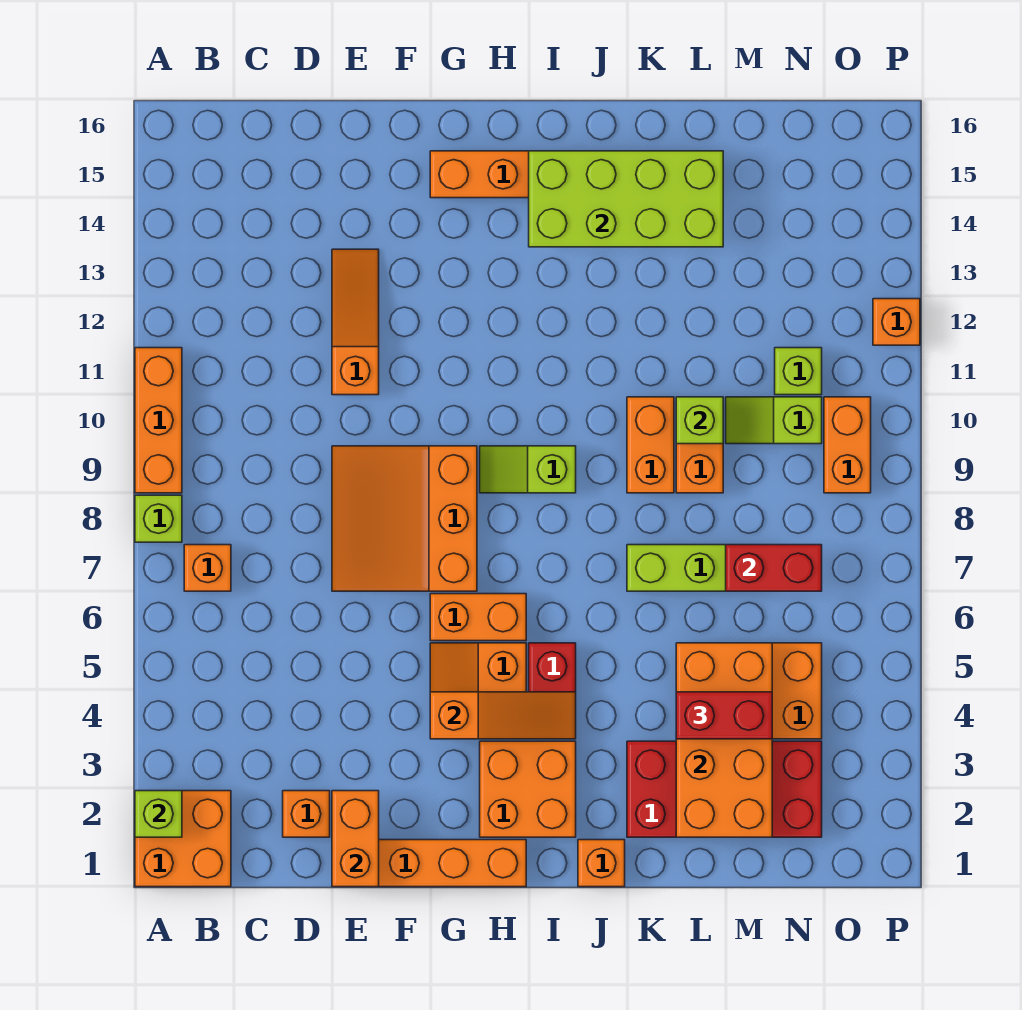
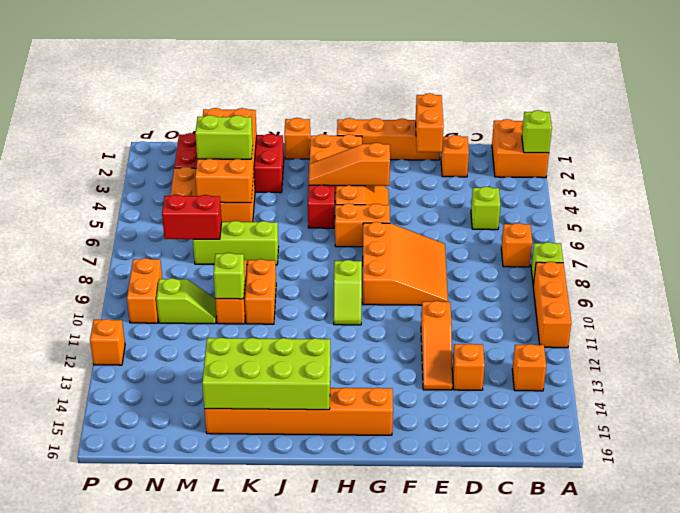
none -> orange 1x1 brick [512,344,546,391]
none -> orange 1x1 brick [452,344,485,390]
lime 1x2 slope [480,446,576,493] -> lime 1x2 slope turned to [334,260,362,325]
red 1x2 brick [676,692,772,739] -> lime 1x2 brick [195,115,253,159]
lime 1x1 brick [775,348,822,395] -> lime 1x1 brick moved to [471,186,500,230]

